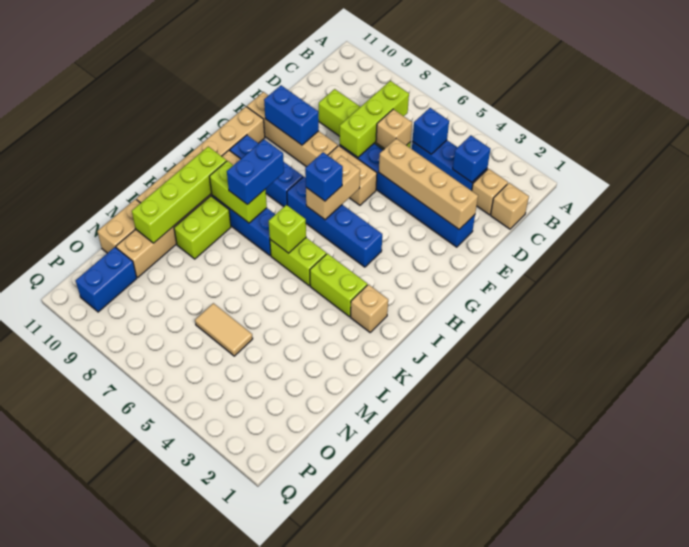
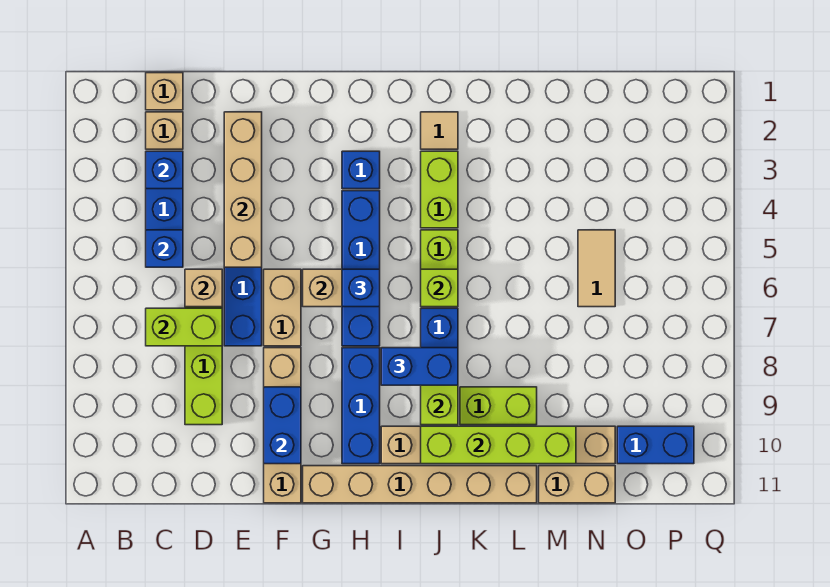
lime 1x3 brick [340,81,409,157] -> lime 1x2 brick [146,308,222,346]
none -> blue 1x1 brick [342,151,380,189]
tan 1x1 brick [351,284,388,332] -> tan 1x1 tile [421,112,458,149]

